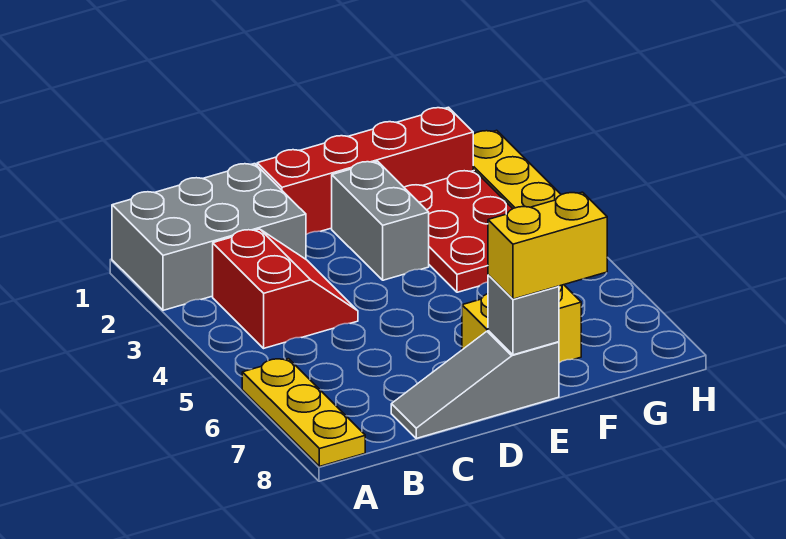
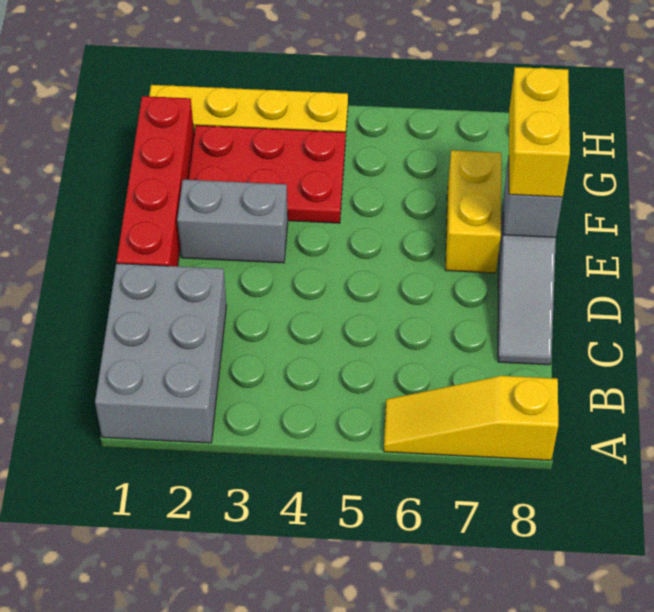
yellow 1x3 plate [242,359,365,467] -> yellow 1x3 slope [384,376,558,460]
red 2x2 slope [213,229,358,348] -> none

